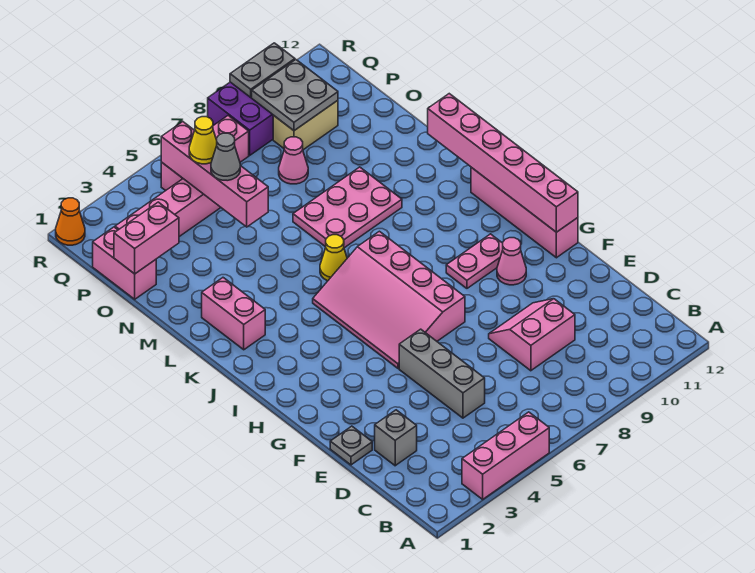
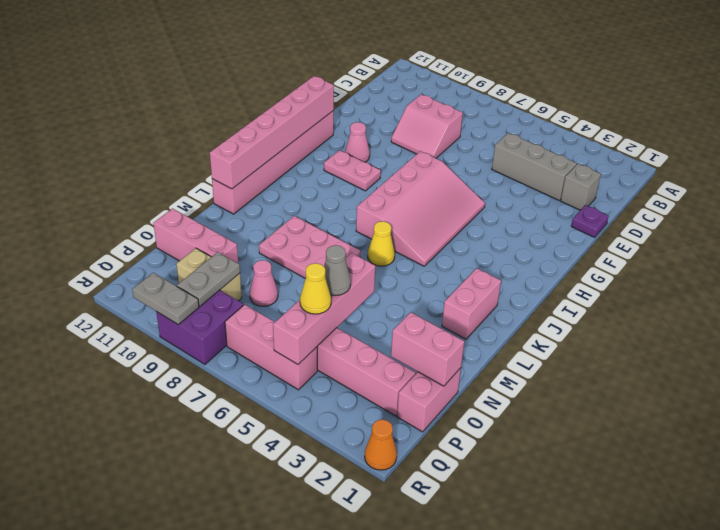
pink 1x3 brick [462,412,549,499] -> pink 1x3 brick moved to [153,209,238,263]
grey 1x3 brick [399,329,485,418] -> grey 1x3 brick turned to [492,133,577,200]
grey 1x1 plate [330,426,372,465] -> purple 1x1 plate [571,205,609,237]
pink 1x4 brick [471,167,578,258] -> pink 1x6 brick [212,111,334,214]
grey 2x2 plate [252,60,338,131] -> grey 1x2 plate [177,252,240,306]

